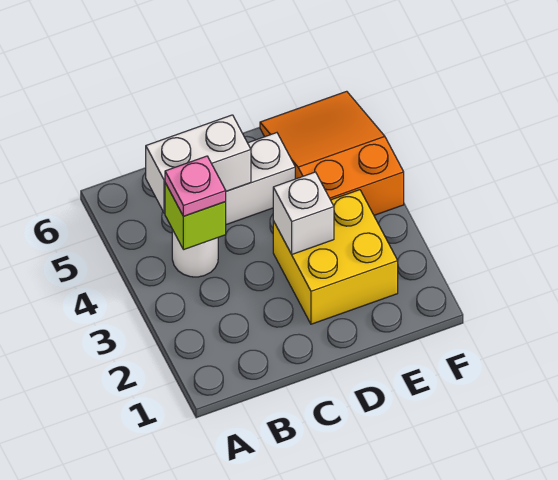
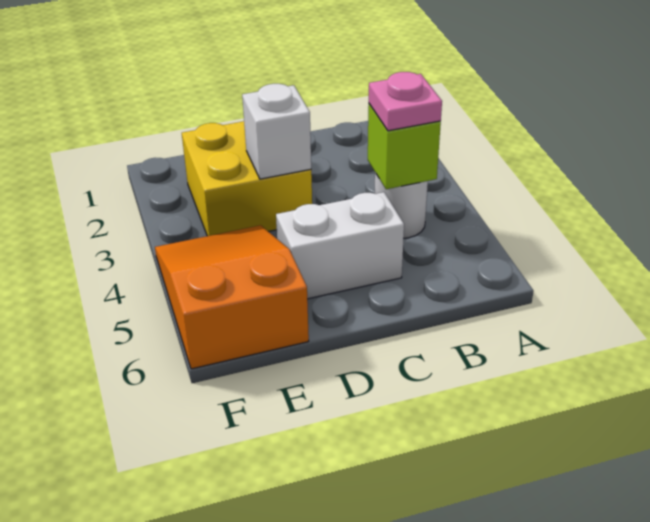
white 1x2 brick [146,115,251,213] -> none
orange 2x3 slope [260,91,404,215] -> orange 2x3 slope turned to [155,225,309,369]

